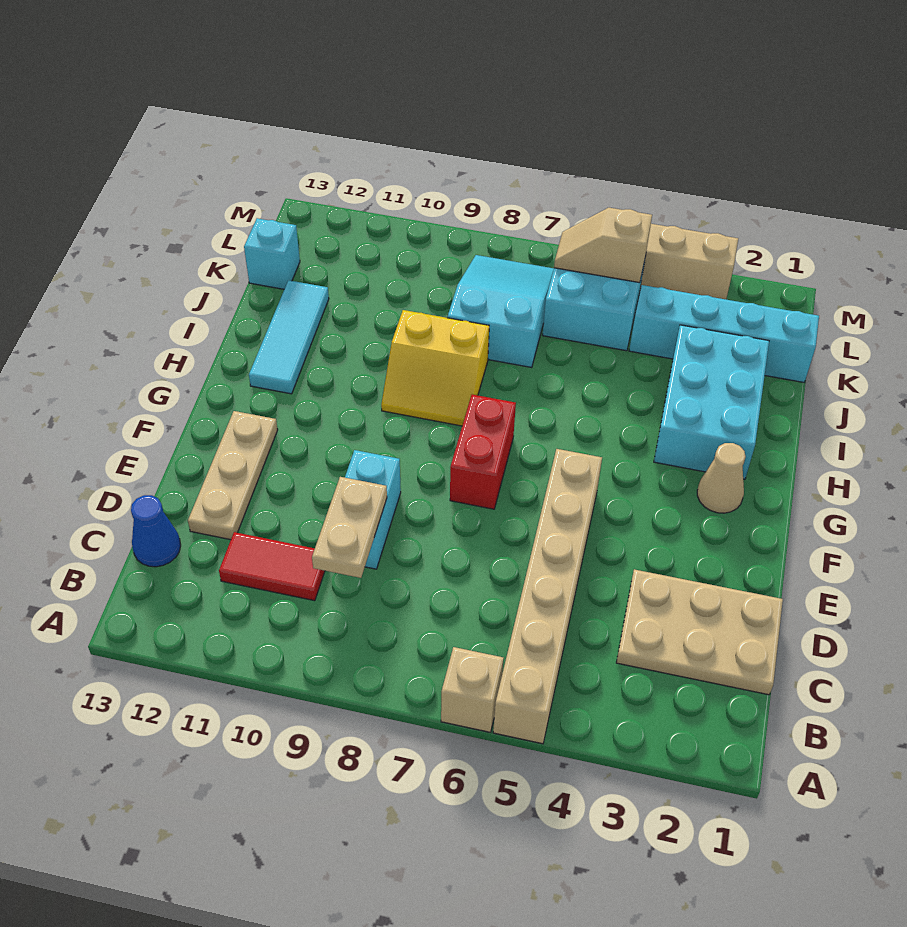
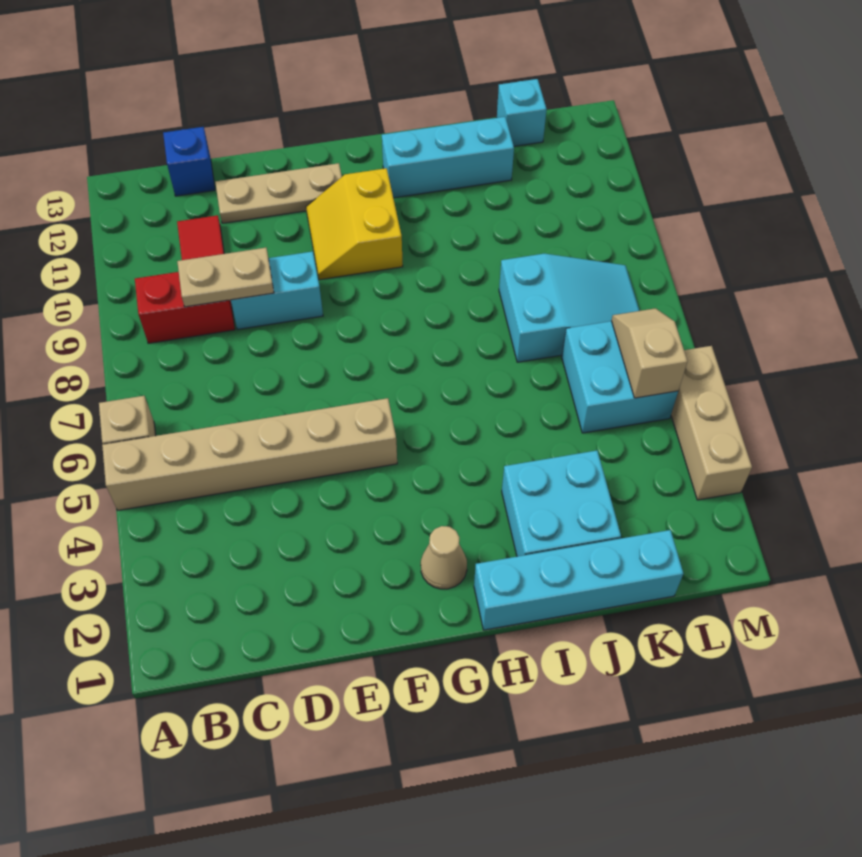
tan 2x3 plate [616,569,783,695] -> none
blue 1x1 cone [131,495,181,567] -> blue 1x1 brick [163,127,215,196]
red 1x2 brick [450,394,516,509] -> red 1x2 brick moved to [135,272,235,343]
cyan 2x3 brick [654,325,769,479] -> cyan 2x2 brick [502,451,621,557]
yellow 2x2 slope [381,310,489,426] -> yellow 2x2 slope moved to [306,168,403,280]
cyan 1x3 tile [249,280,329,394] -> cyan 1x3 brick [382,117,514,198]
cyan 1x4 brick [629,285,819,382] -> cyan 1x4 brick turned to [474,530,683,630]

